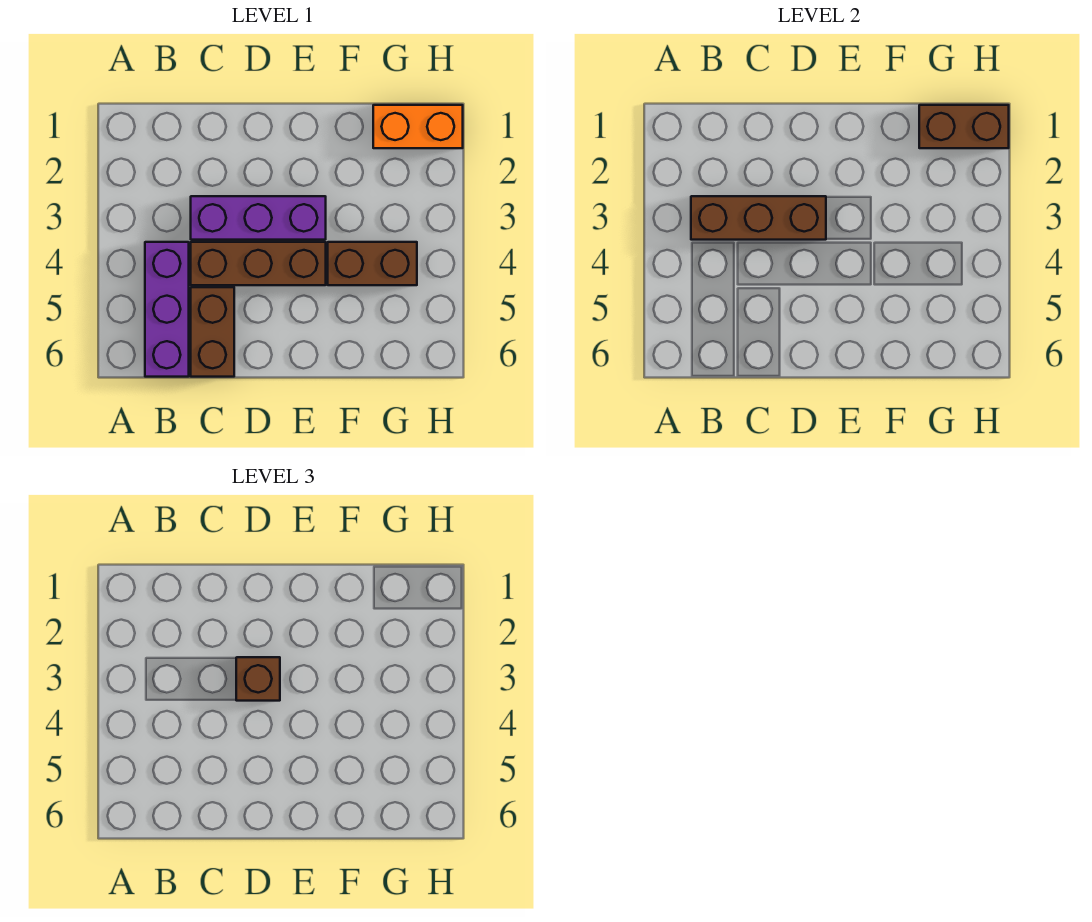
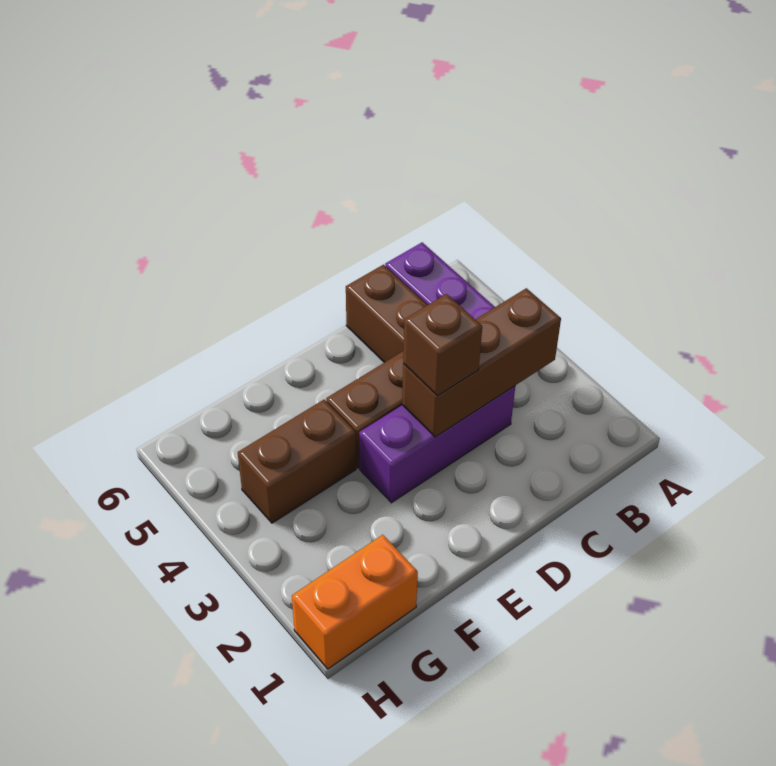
brown 1x2 brick [919,105,1009,148] -> none

